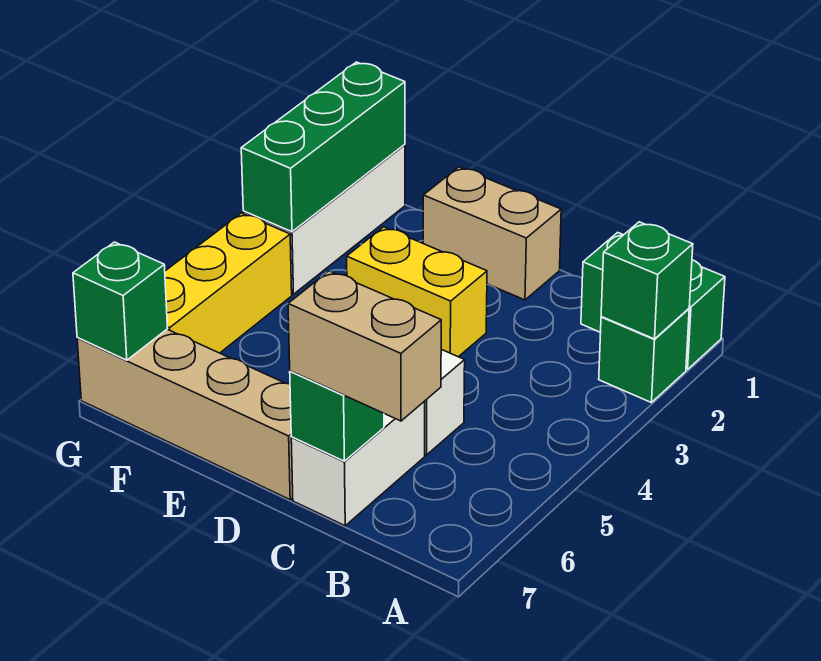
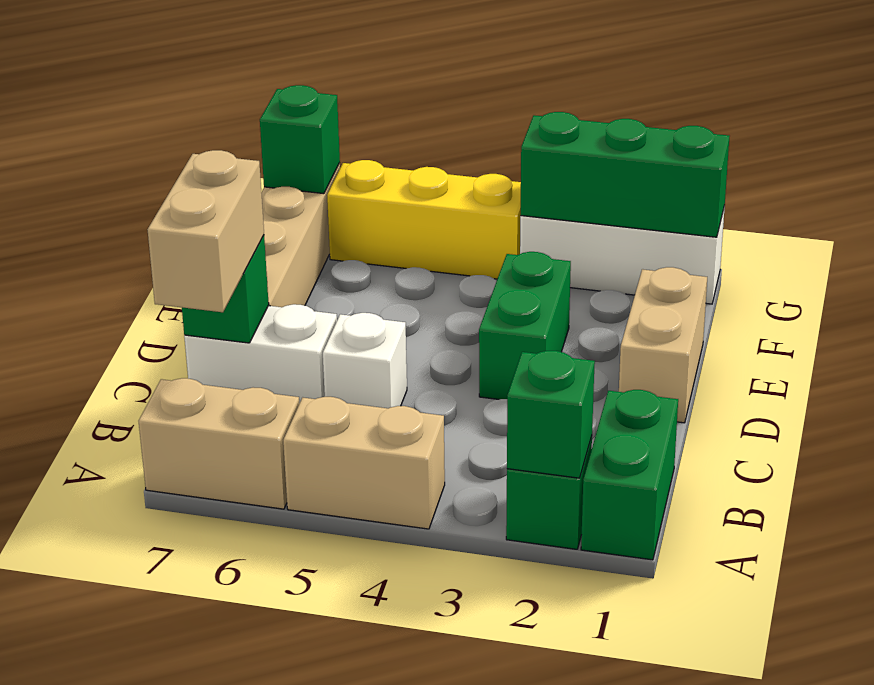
none -> tan 1x2 brick [283,397,445,529]
none -> tan 1x2 brick [139,378,299,509]
yellow 1x2 brick [347,227,487,357] -> green 1x2 brick [479,252,571,399]

